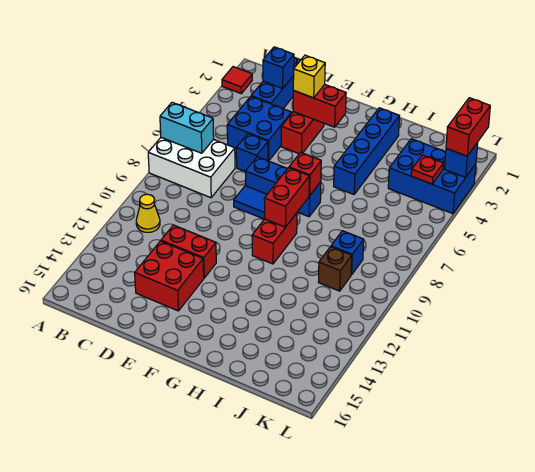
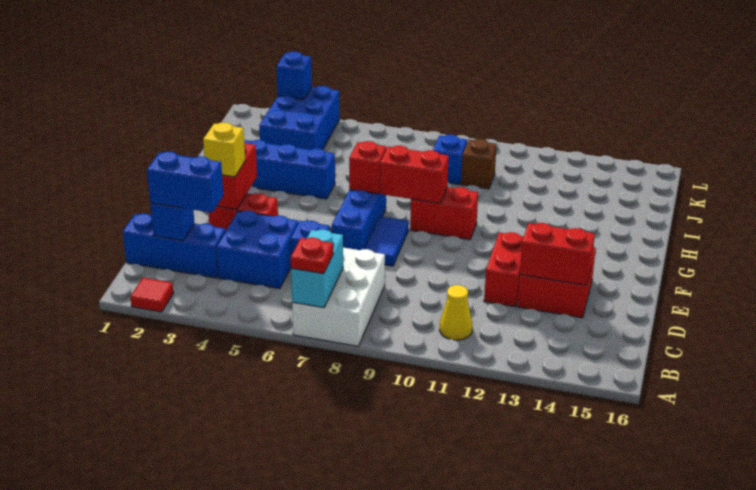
none -> blue 1x2 brick [147,152,223,213]
red 1x1 plate [411,155,443,184] -> red 1x1 plate moved to [291,238,333,274]
red 1x2 brick [446,98,490,156] -> red 1x2 brick moved to [520,223,595,285]

